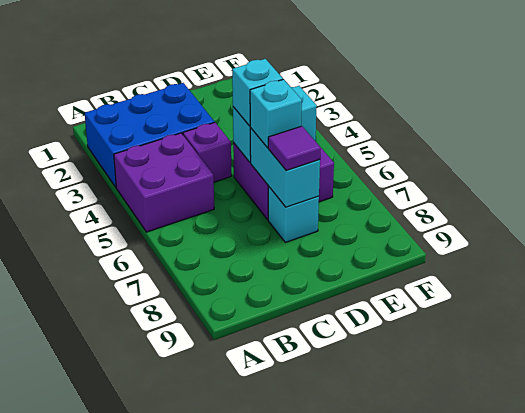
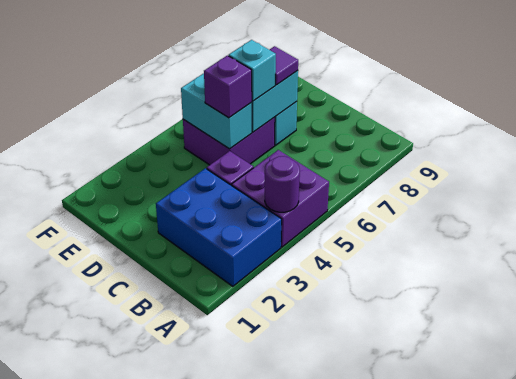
none -> purple 1x1 round brick [265,156,300,212]
cyan 1x1 brick [232,59,283,126] -> purple 1x1 brick [204,56,252,118]

